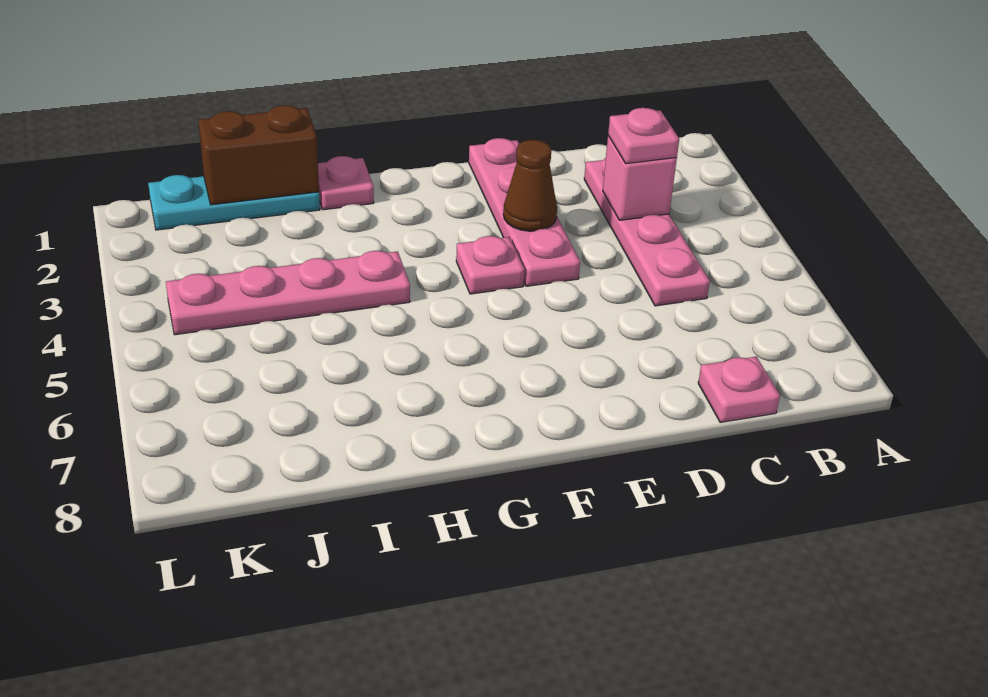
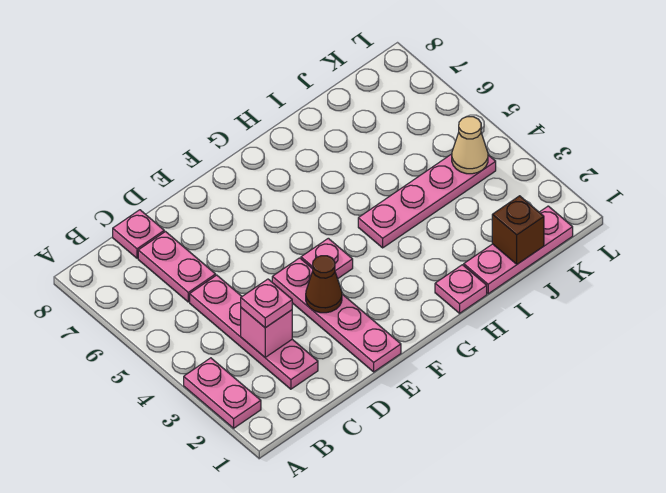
none -> pink 1x2 plate [184,358,261,428]
none -> pink 1x2 plate [138,232,216,302]
cyan 1x3 plate [148,175,320,230] -> pink 1x3 plate [464,206,573,294]
brown 1x2 brick [198,105,319,205] -> brown 1x1 brick [492,196,544,264]
none -> tan 1x1 cone [452,117,488,174]

